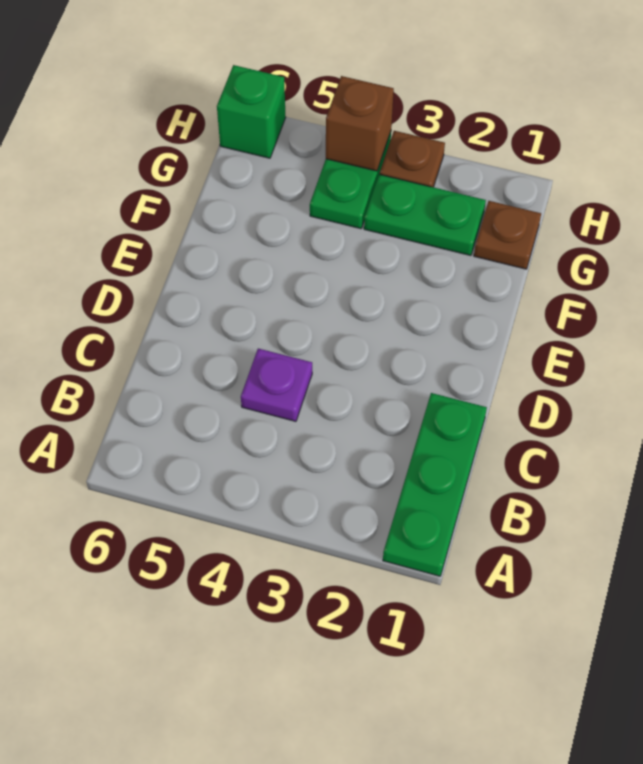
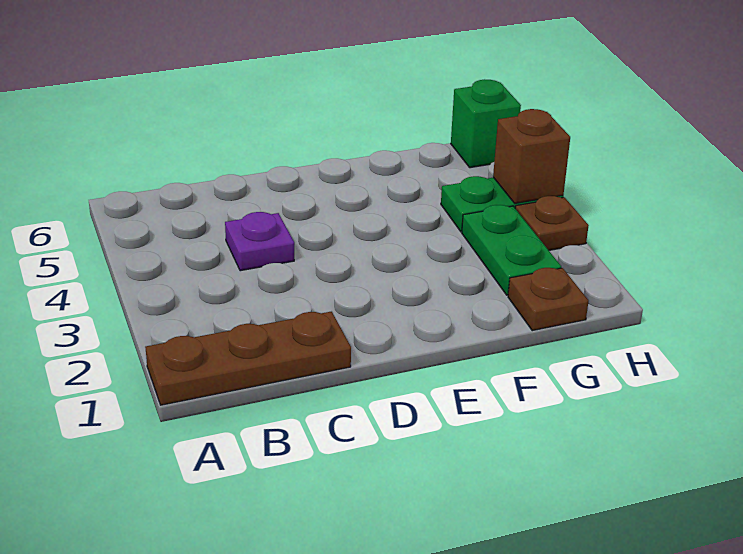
green 1x3 plate [383,393,487,576] -> brown 1x3 plate [145,312,351,405]

